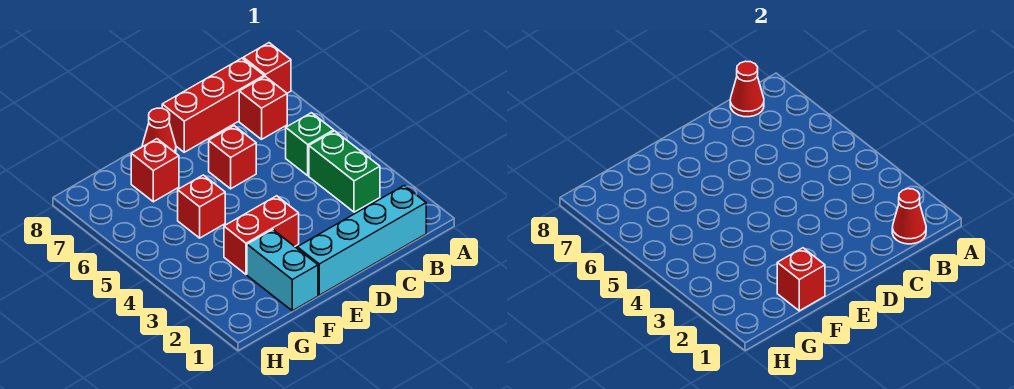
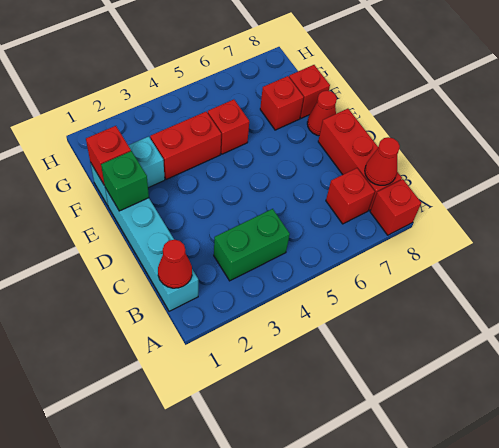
green 1x1 brick [286,113,334,176] -> green 1x1 brick moved to [101,151,149,211]
red 1x1 brick [209,126,256,189] -> red 1x1 brick moved to [289,65,330,118]
red 1x2 brick [224,196,299,274] -> red 1x2 brick turned to [150,112,221,180]

